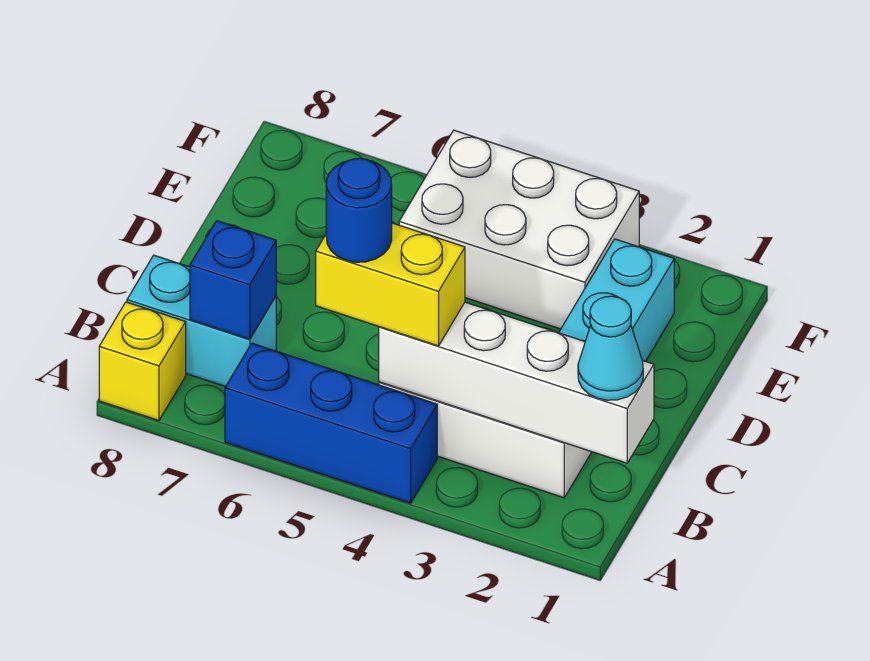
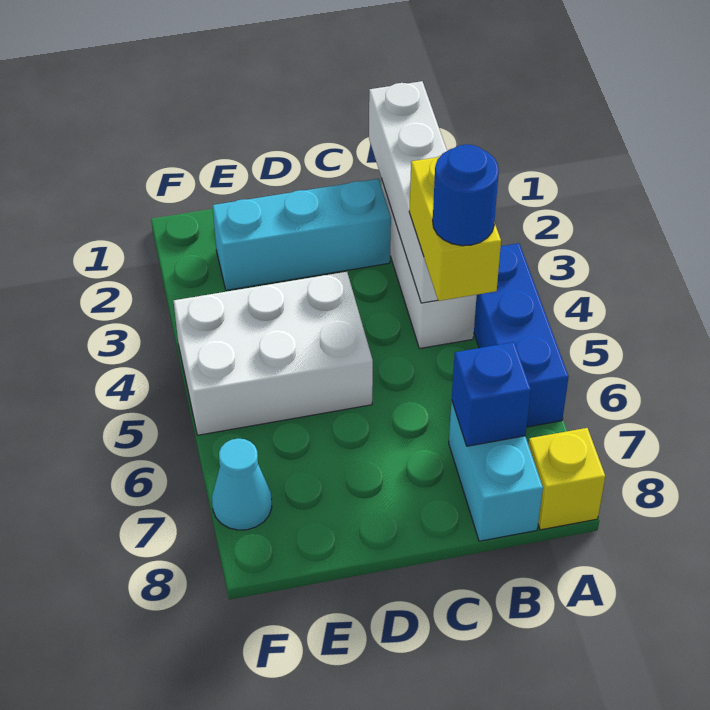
cyan 1x1 cone [578,296,643,400] -> cyan 1x1 cone moved to [212,439,272,530]
white 2x3 brick [399,130,639,329] -> white 2x3 brick turned to [174,272,373,435]

